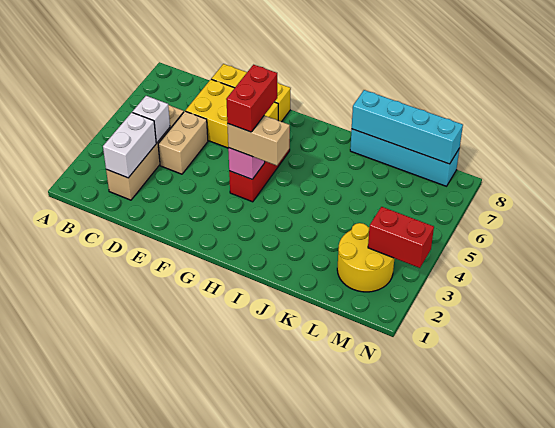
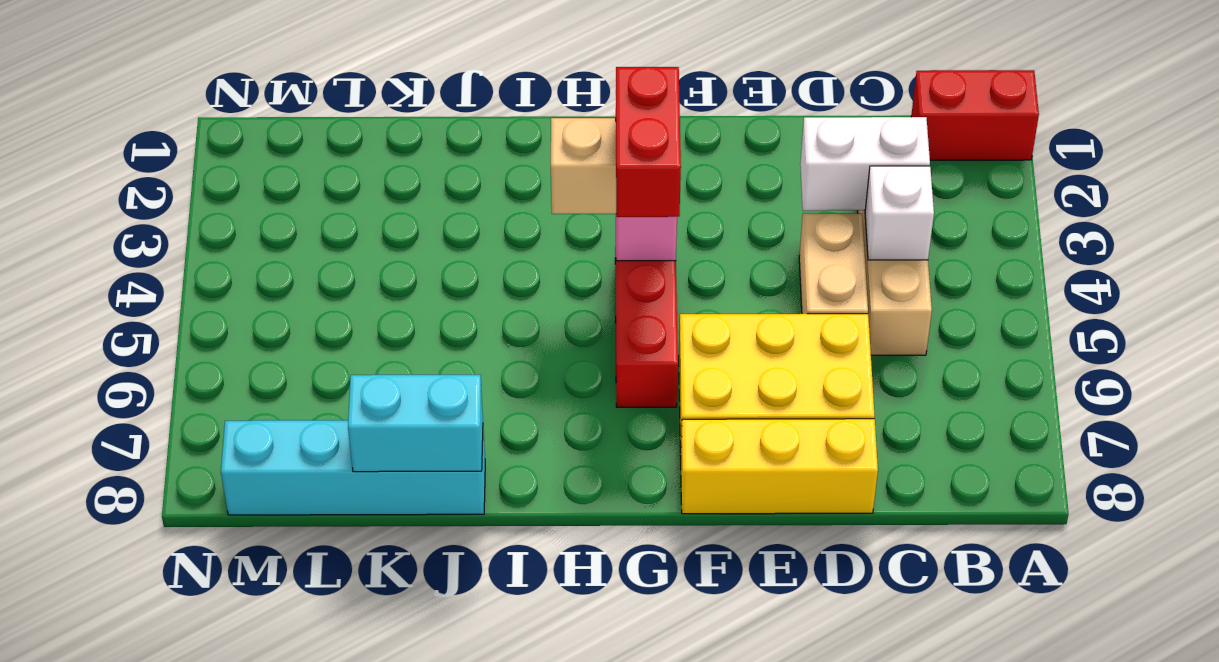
white 1x2 brick [103,112,156,178] -> white 1x2 brick turned to [800,117,930,211]
cyan 1x4 brick [352,90,463,164] -> cyan 1x2 brick [348,375,483,472]
yellow 2x2 round brick [337,223,394,292] -> none
red 1x2 brick [368,207,434,268] -> red 1x2 brick moved to [911,70,1039,160]

